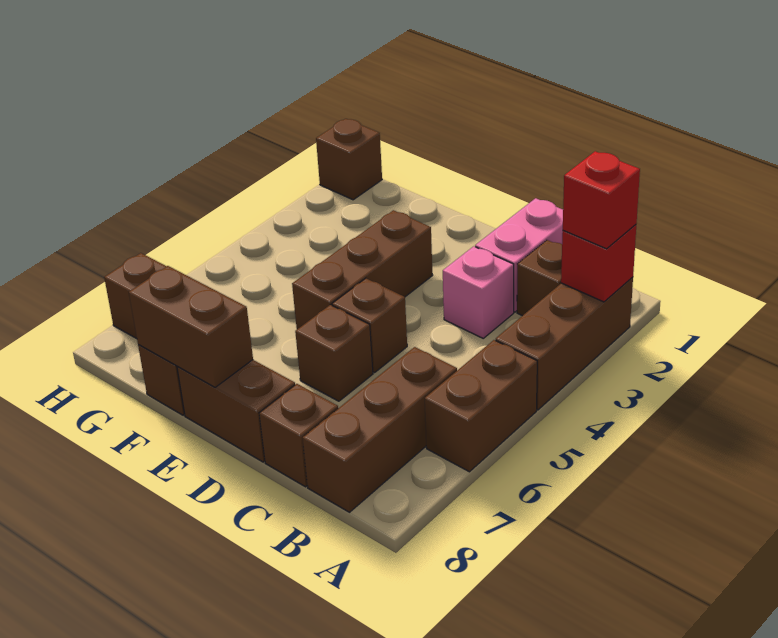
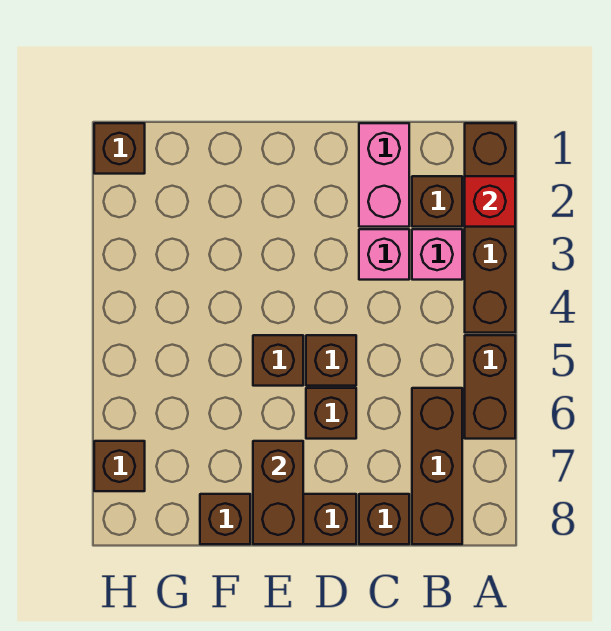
brown 1x3 brick [496,277,633,410] -> brown 1x4 brick [465,123,515,333]
red 1x1 brick [563,151,640,249] -> none
none -> pink 1x1 brick [412,229,462,280]
brown 1x3 brick [292,210,433,329] -> brown 1x1 brick [253,335,303,386]
brown 1x2 brick [129,266,253,387] -> brown 1x2 brick turned to [253,441,303,544]

